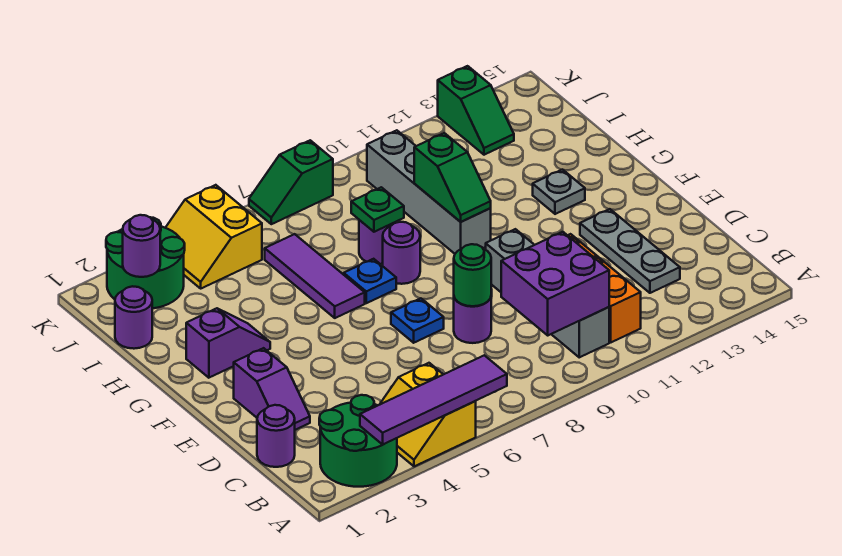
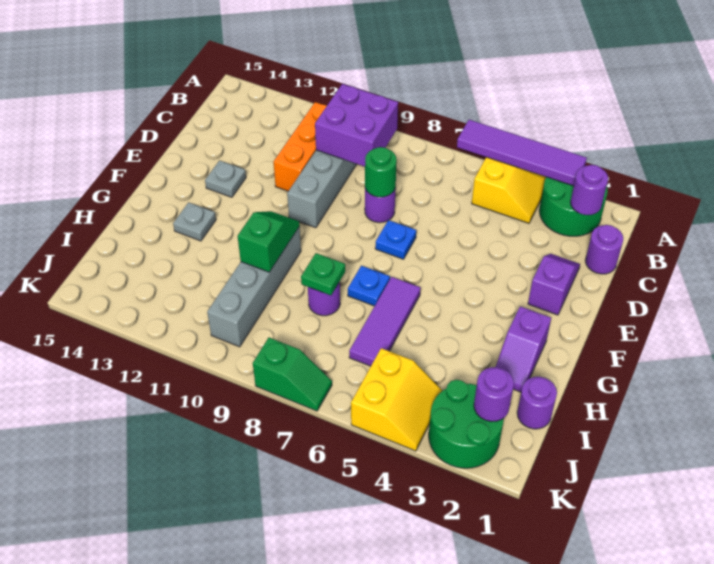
grey 1x3 plate [580,209,680,293] -> grey 1x1 plate [205,161,246,197]
purple 1x2 slope [186,308,270,378] -> purple 1x2 slope turned to [496,306,551,392]
purple 1x1 round brick [383,222,420,284] -> purple 1x1 round brick moved to [571,165,608,215]
green 1x2 slope [438,66,514,155] -> none

